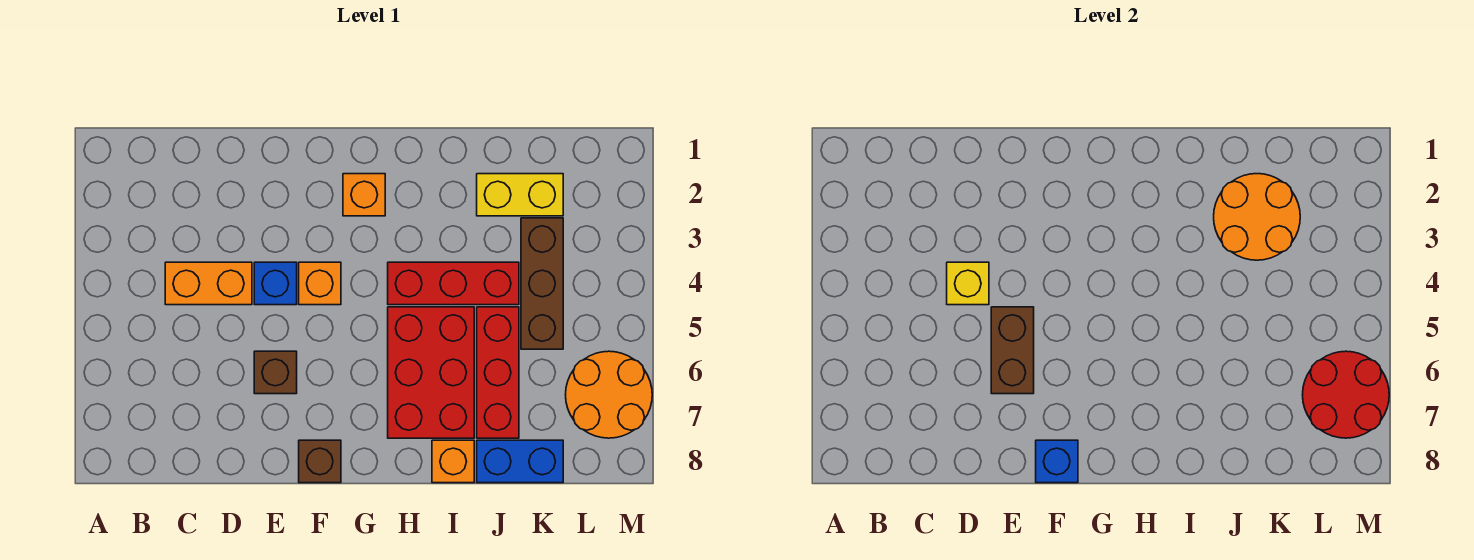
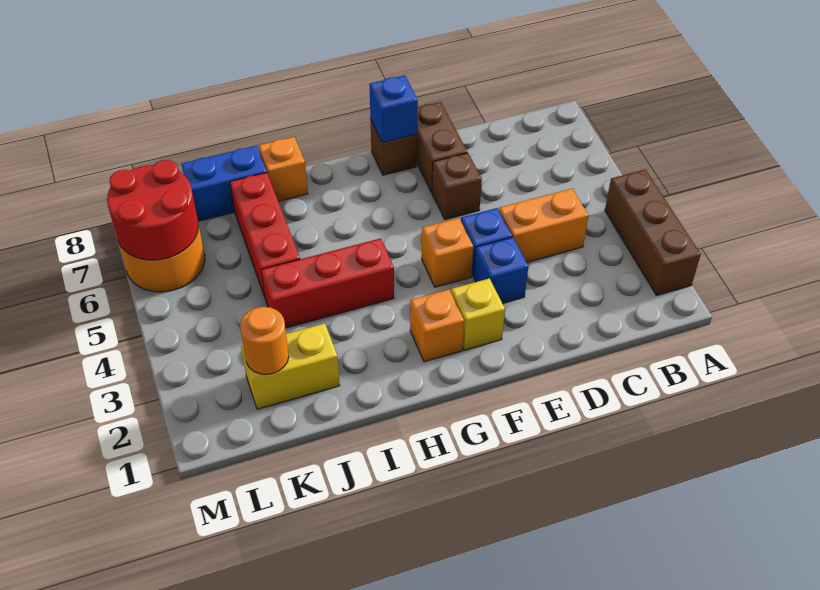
yellow 1x1 brick [947,262,989,305] -> yellow 1x1 brick moved to [451,278,505,350]
none -> blue 1x1 brick [474,237,528,303]
brown 1x2 brick [991,307,1034,394] -> brown 1x2 brick moved to [417,102,467,193]
red 2x3 brick [388,307,474,438] -> none
orange 2x2 round brick [1214,174,1300,260] -> orange 1x1 round brick [240,307,289,374]
brown 1x3 brick [521,218,563,349] -> brown 1x3 brick moved to [605,170,701,295]

